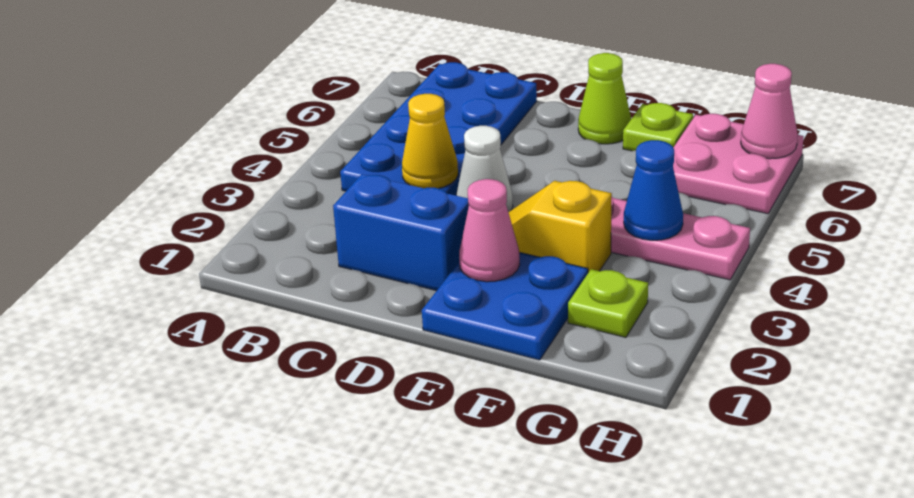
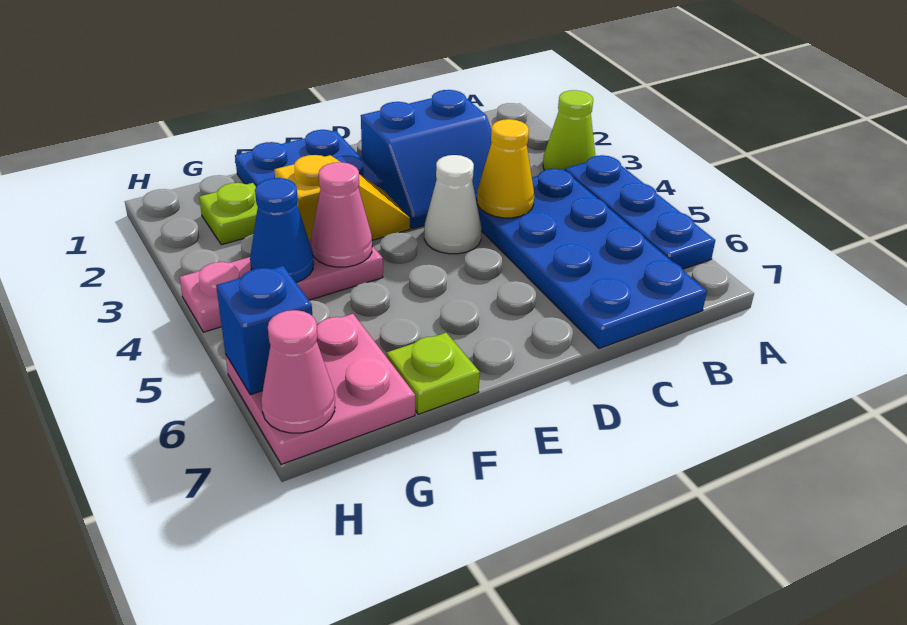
none -> blue 1x3 plate [565,155,715,269]
pink 1x1 cone [459,179,520,282] -> pink 1x1 cone moved to [311,162,372,267]
lime 1x1 cone [578,53,631,144] -> lime 1x1 cone moved to [543,90,595,170]
none -> blue 1x1 brick [216,266,312,395]

